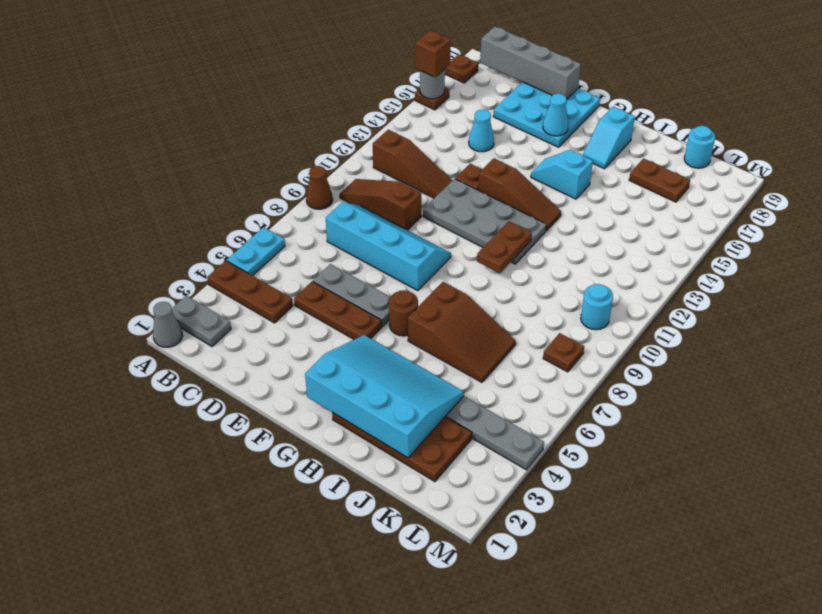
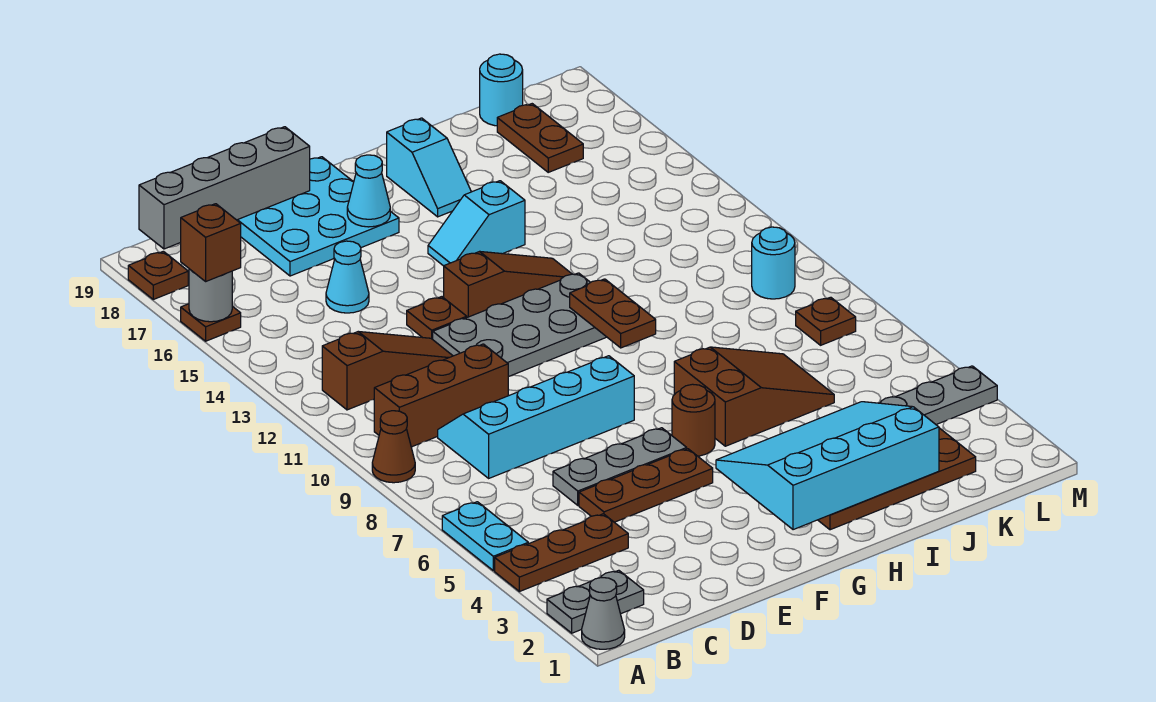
brown 1x3 slope [340,179,421,230] -> brown 1x3 brick [374,344,508,447]
brown 1x2 plate [629,159,690,202] -> brown 1x2 plate turned to [497,104,583,172]

